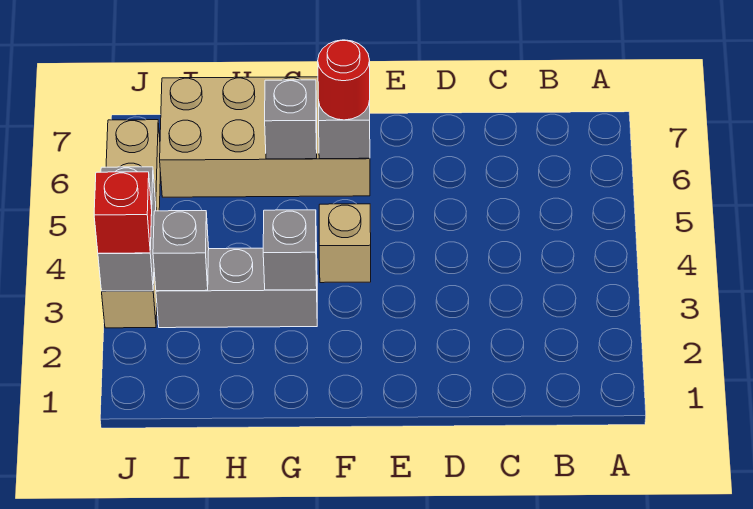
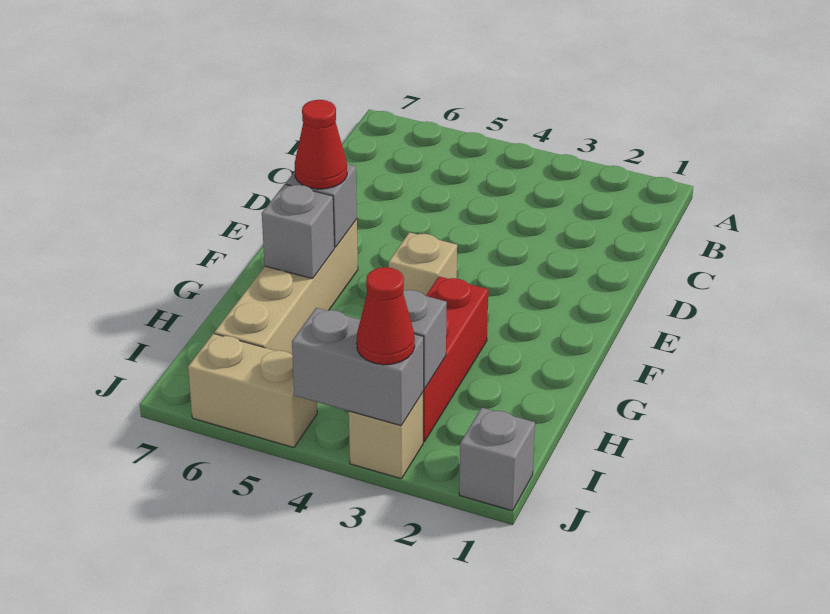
tan 2x4 brick [160,77,370,197] -> tan 1x4 brick [214,219,358,354]
red 1x1 round brick [318,40,370,120] -> red 1x1 cone [295,100,347,189]
grey 1x3 brick [156,248,317,328] -> red 1x3 brick [423,277,488,442]
grey 1x1 brick [263,210,317,290] -> grey 1x1 brick moved to [459,408,535,511]
red 1x1 brick [94,172,152,253] -> red 1x1 cone [357,267,415,365]

